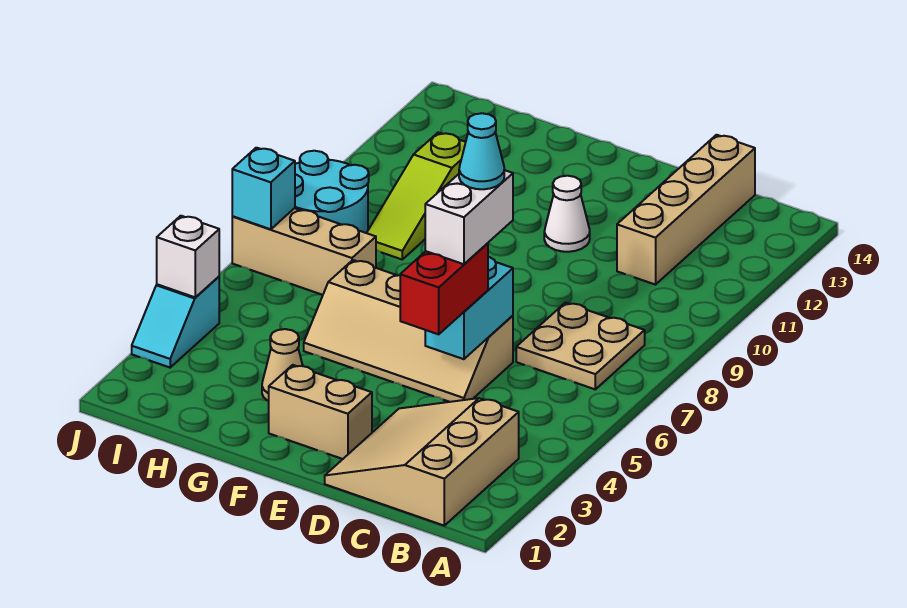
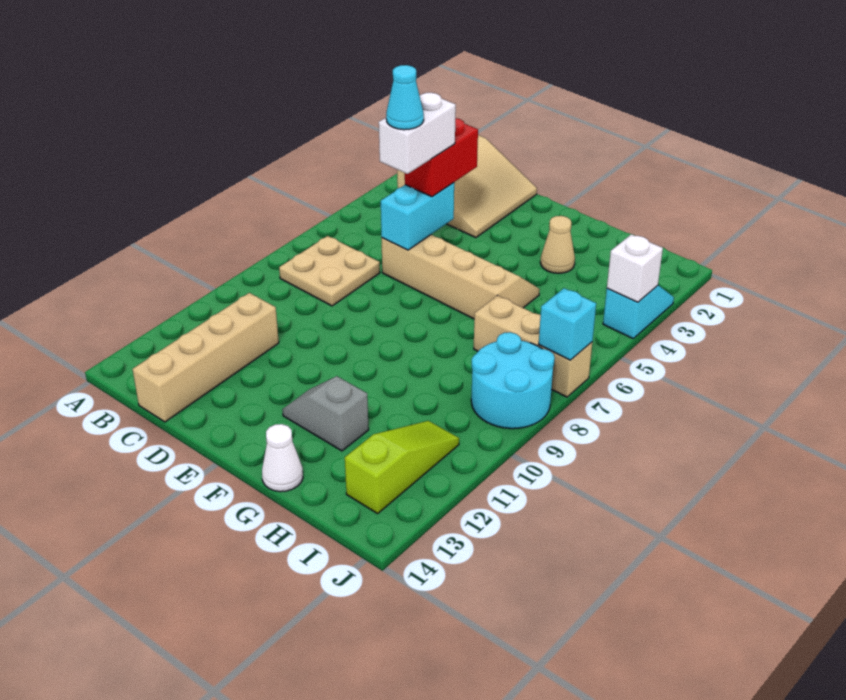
tan 1x2 brick [269,365,372,459] -> none
white 1x1 cone [544,176,590,252] -> white 1x1 cone moved to [262,424,303,492]
none -> grey 1x2 slope [282,376,369,451]
lime 1x3 slope [367,132,466,259] -> lime 1x3 slope moved to [345,421,459,514]

